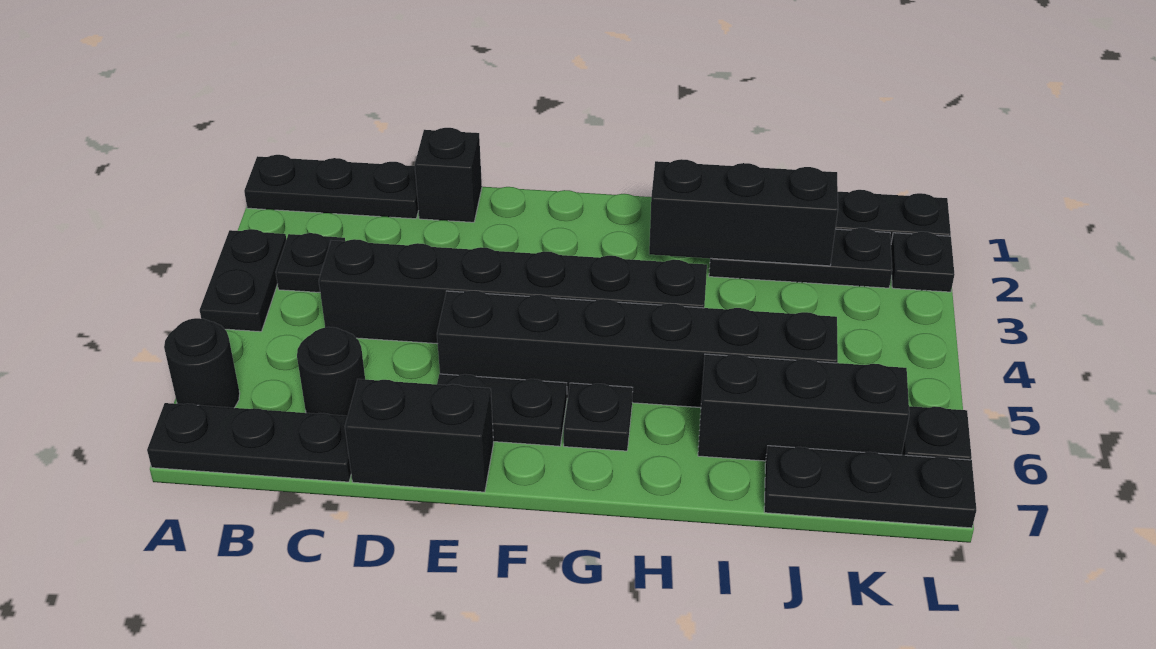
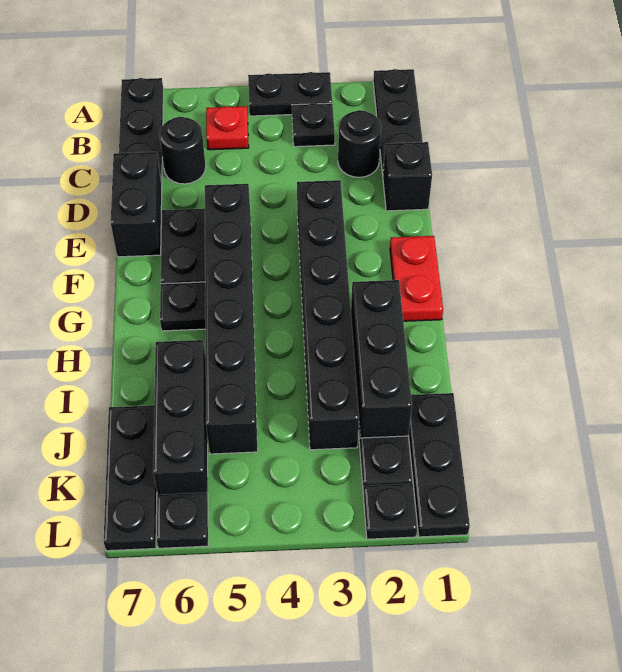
black 1x1 round brick [164,318,240,408] -> black 1x1 round brick moved to [338,110,381,177]
none -> red 1x1 plate [206,106,249,150]
black 1x6 brick [319,239,707,344] -> black 1x6 brick moved to [297,180,359,450]
none -> red 1x2 plate [390,236,443,321]

